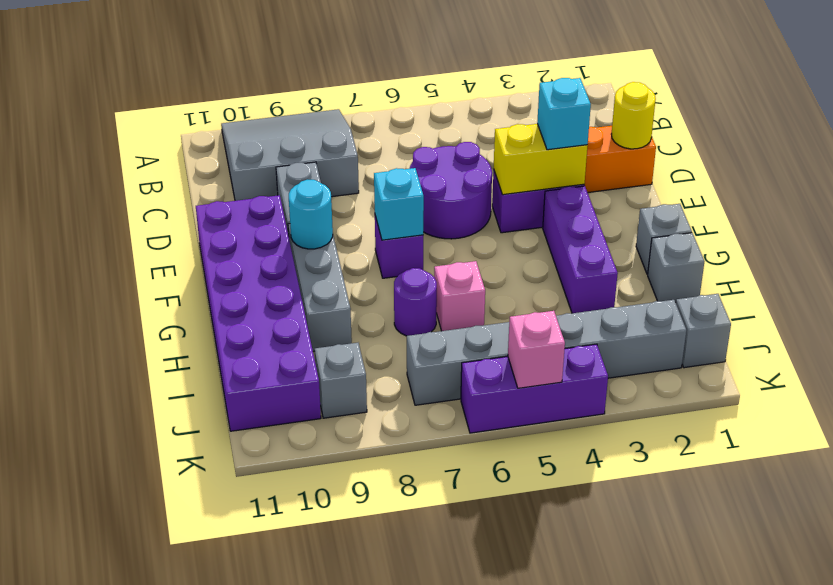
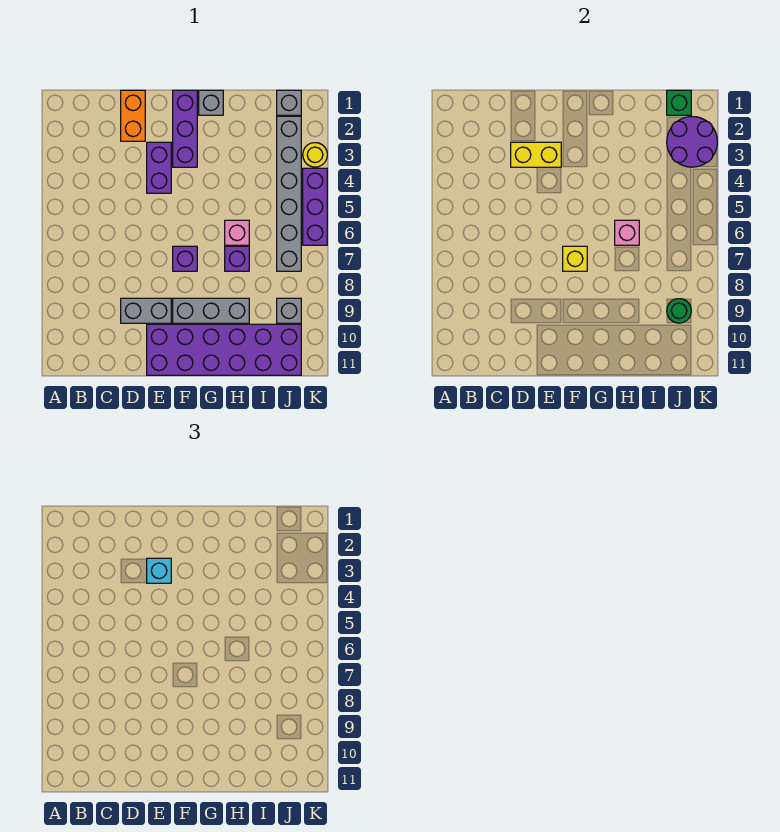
grey 3x3 slope [221,109,359,201] -> none
yellow 1x1 round brick [611,82,656,149] -> yellow 1x1 round brick moved to [303,143,327,167]
purple 2x2 round brick [409,142,492,239] -> purple 2x2 round brick moved to [667,117,717,167]
yellow 1x2 brick [494,124,588,195] -> yellow 1x2 brick turned to [511,142,561,167]
purple 1x3 brick [543,186,618,313] -> purple 1x3 brick turned to [173,90,197,167]
cyan 1x1 brick [374,168,424,240] -> yellow 1x1 brick [563,246,587,271]
cyan 1x1 round brick [289,180,333,249] -> none
grey 1x1 brick [648,233,704,302] -> none
purple 1x1 round brick [394,268,437,336] -> purple 1x1 brick [225,246,249,271]
none -> green 1x1 brick [667,90,691,115]
none -> green 1x1 round brick [667,299,691,323]
pink 1x1 brick [508,311,565,388] -> pink 1x1 brick moved to [615,220,639,245]

